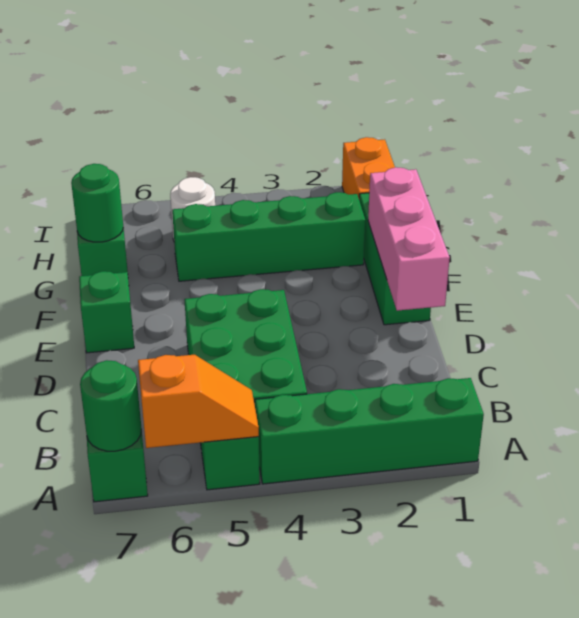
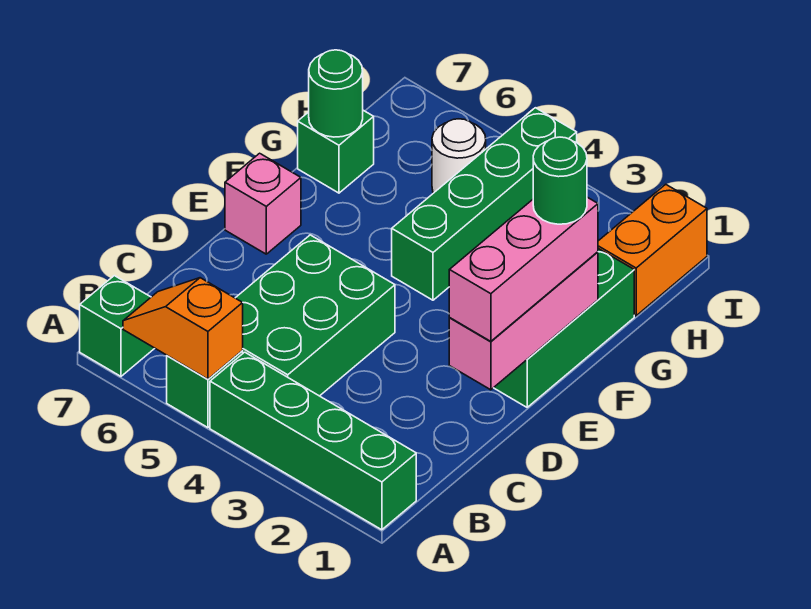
orange 1x2 slope [138,355,259,448] -> orange 1x2 slope turned to [123,278,243,379]
green 1x1 round brick [80,360,141,451] -> green 1x1 round brick moved to [533,137,587,224]
none -> pink 1x3 brick [449,197,598,341]
green 1x1 brick [79,271,134,353] -> pink 1x1 brick [225,153,301,254]
green 1x4 brick [172,192,365,281] -> green 1x4 brick turned to [392,108,577,300]

